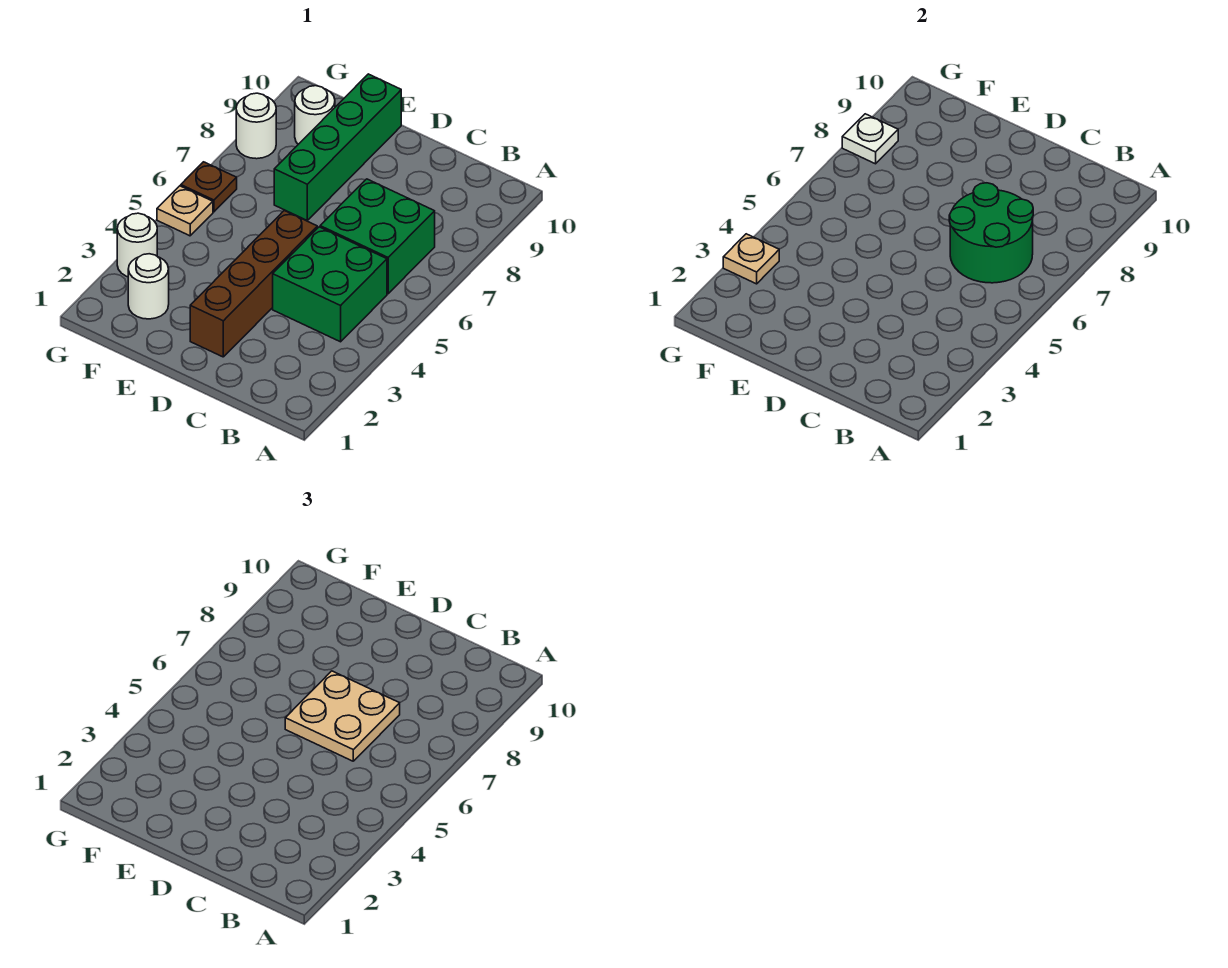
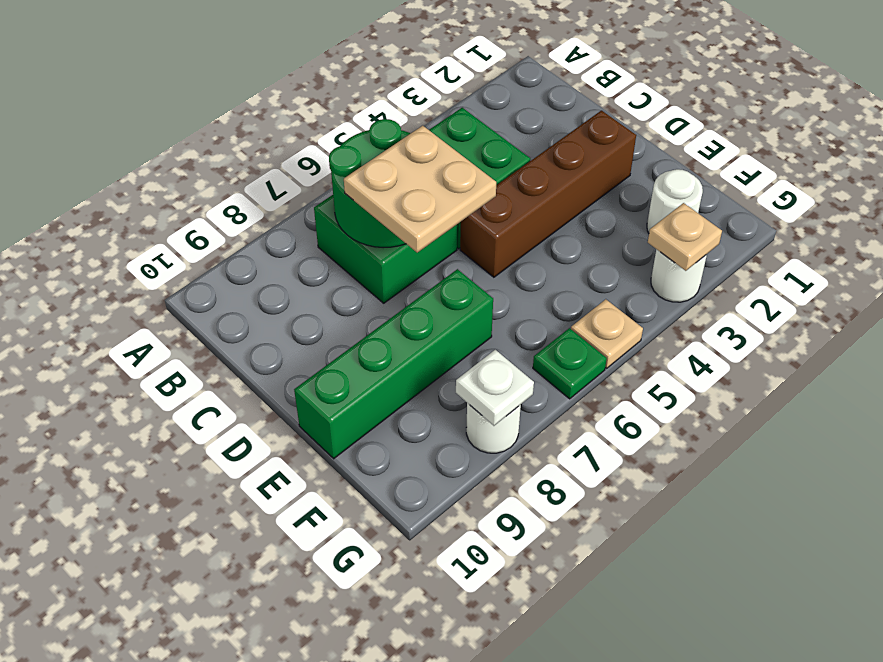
white 1x1 round brick [295,86,335,144] -> none
brown 1x1 plate [181,162,237,212] -> green 1x1 plate [533,328,607,399]

